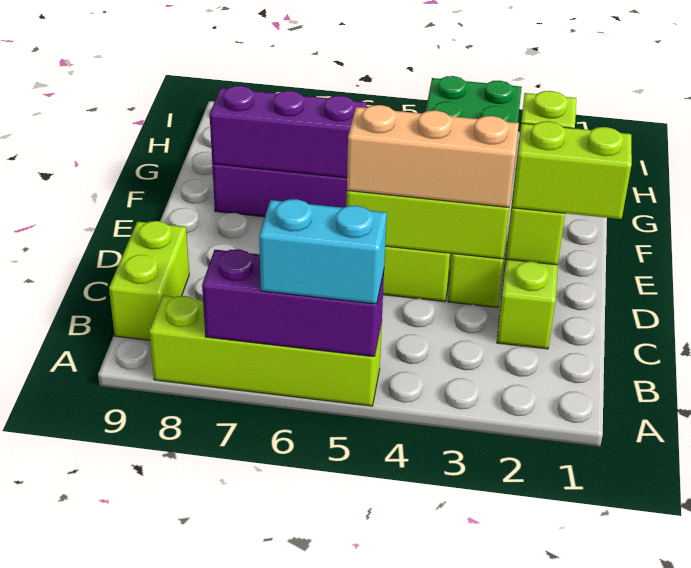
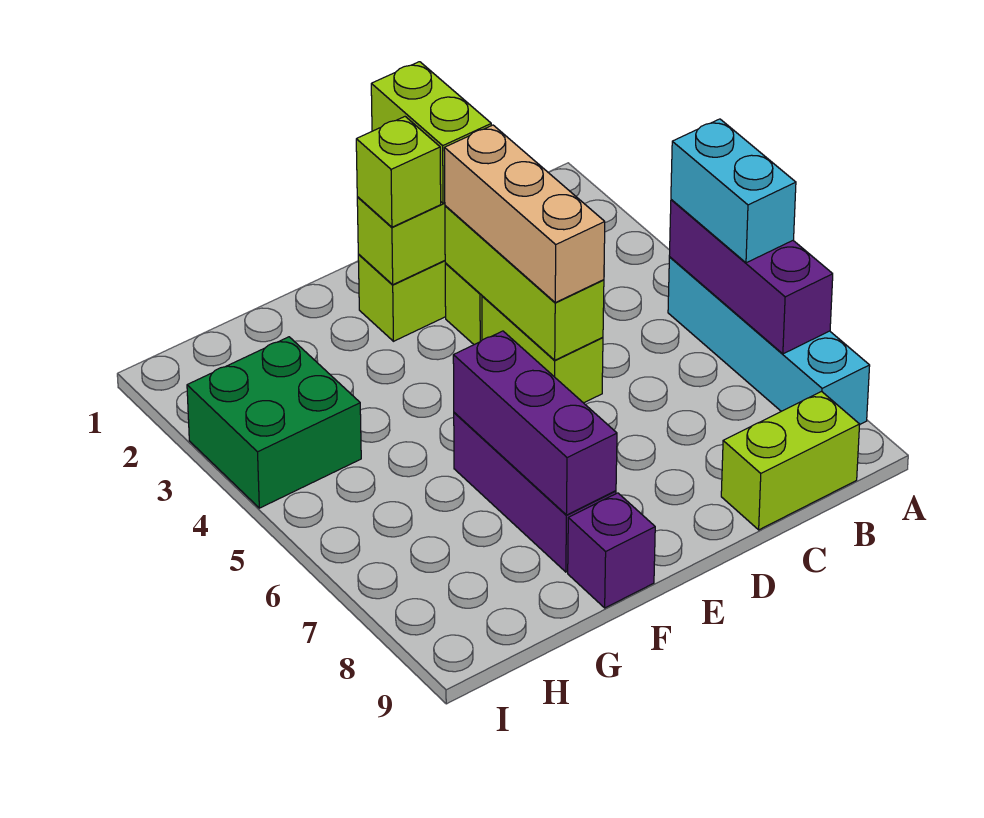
lime 1x4 brick [149,296,382,406] -> cyan 1x4 brick [668,257,870,424]
none -> purple 1x1 brick [568,493,655,608]

